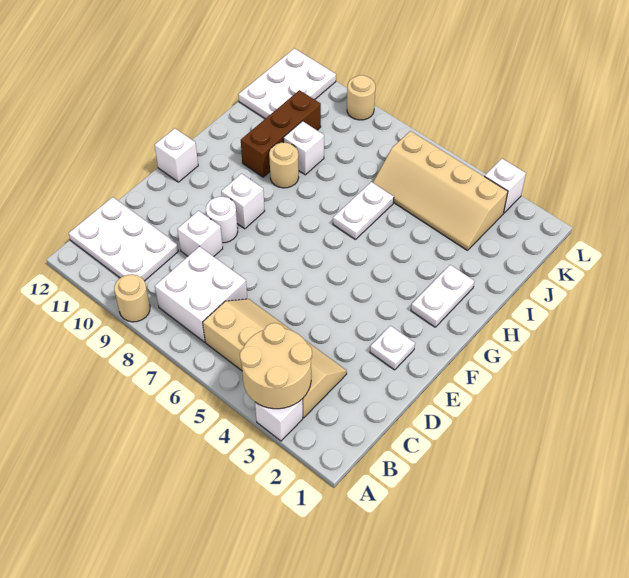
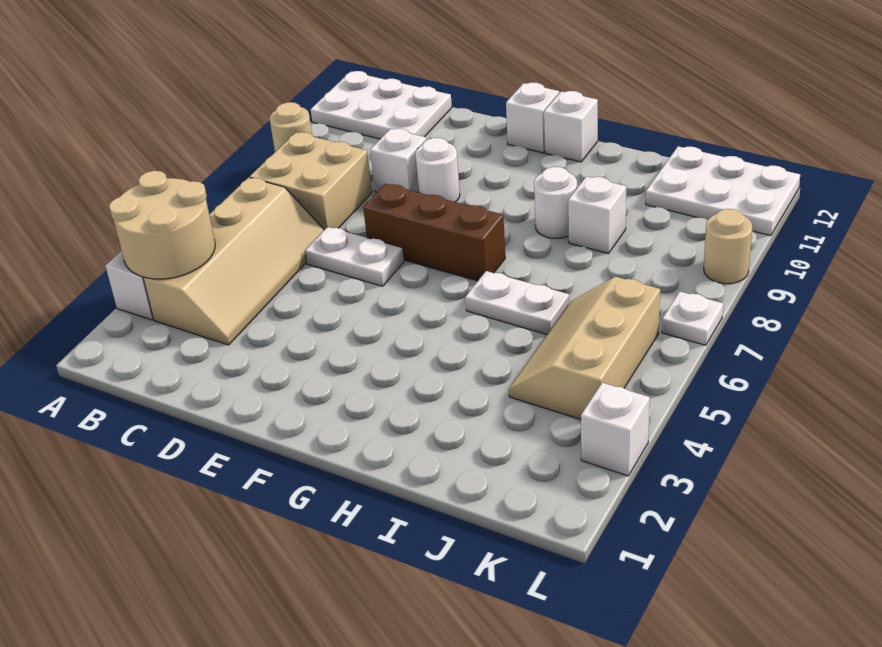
white 2x2 brick [155,246,248,342] -> tan 2x2 brick [250,132,372,230]
white 2x3 plate [69,197,178,281] -> white 2x3 plate turned to [311,71,452,139]
white 1x1 plate [370,326,415,370] -> white 1x1 plate moved to [662,292,723,345]
white 1x1 brick [221,174,265,229] -> white 1x1 brick moved to [544,91,598,162]
white 1x2 plate [411,265,474,327] -> white 1x2 plate moved to [305,227,404,286]
tan 1x1 round brick [269,142,299,188] -> white 1x1 round brick [534,167,577,238]
brown 1x3 brick [241,90,321,177] -> brown 1x3 brick moved to [363,184,505,281]
tan 2x4 slope [373,131,508,250] -> tan 2x3 slope [509,277,660,419]

